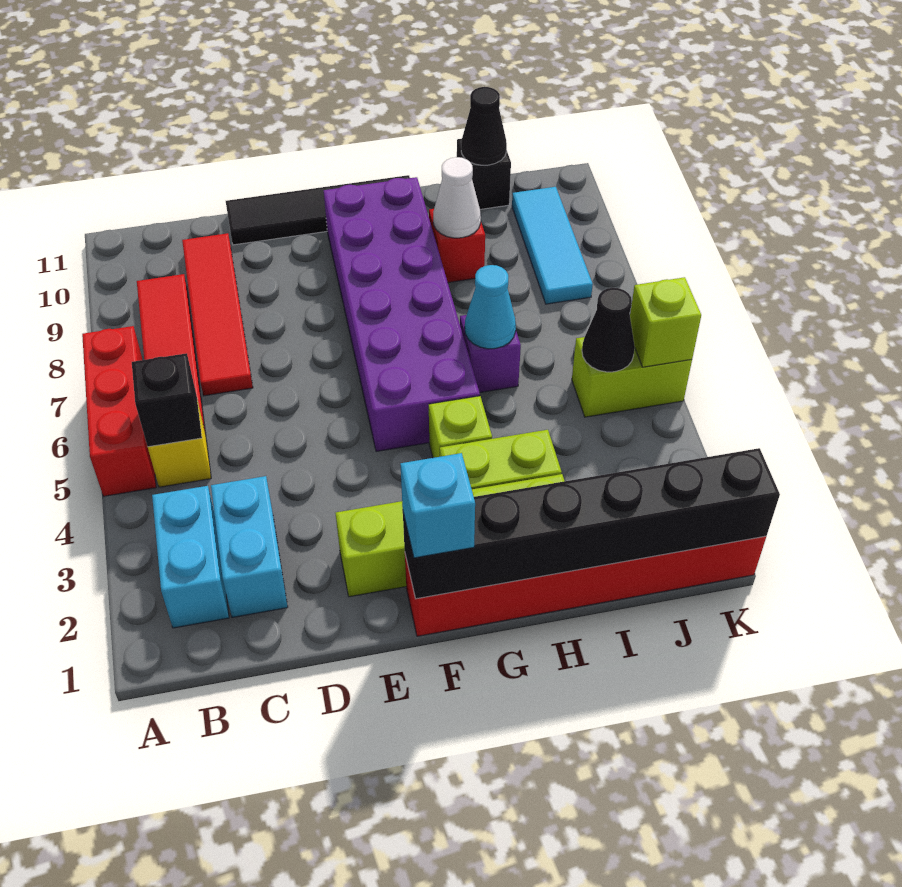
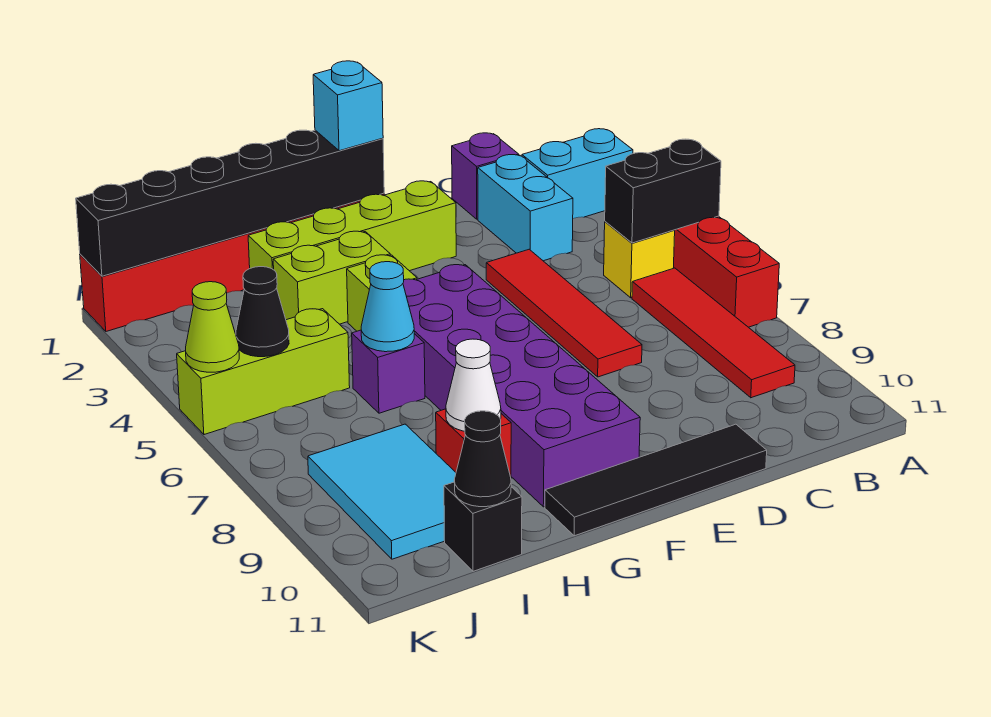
cyan 1x2 brick [152,486,229,628] -> cyan 1x2 brick turned to [522,129,633,219]
black 1x1 brick [132,353,202,447] -> black 1x2 brick [605,139,721,243]
none -> purple 1x1 brick [452,133,519,219]
red 1x4 tile [182,233,253,396] -> red 1x4 tile moved to [486,249,642,377]
lime 1x2 brick [572,337,692,417] -> lime 1x3 brick [177,309,350,435]
cyan 1x3 tile [512,187,593,304] -> cyan 2x3 tile [308,424,456,559]
lime 1x1 brick [630,277,701,367] -> lime 1x1 cone [186,282,239,372]

